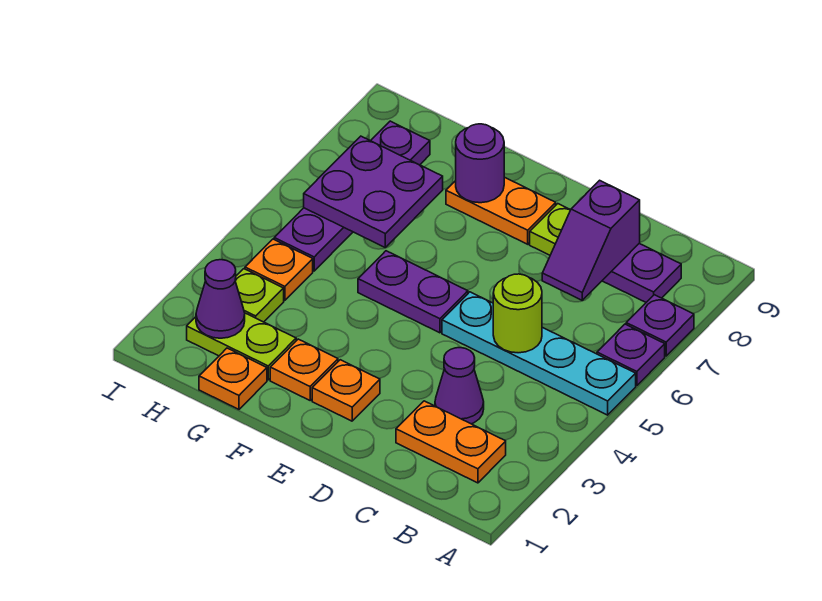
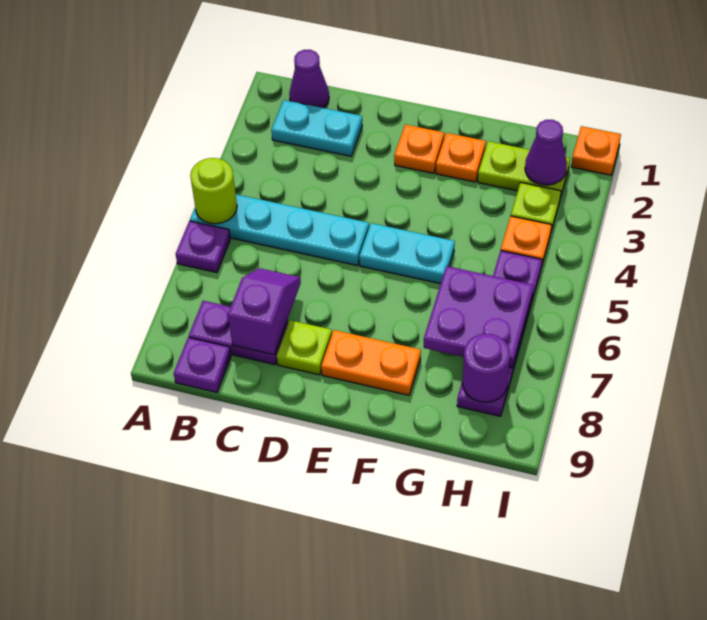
purple 1x1 plate [626,295,694,356] -> purple 1x1 plate moved to [174,337,231,392]
orange 1x2 plate [396,401,506,483] -> cyan 1x2 plate [271,100,362,156]
purple 1x1 cone [435,348,484,424] -> purple 1x1 cone moved to [289,50,329,108]
lime 1x1 round brick [493,274,542,353] -> lime 1x1 round brick moved to [190,158,237,224]
purple 1x2 plate [358,251,468,333] -> cyan 1x2 plate [359,223,455,284]
purple 1x1 round brick [456,124,504,203] -> purple 1x1 round brick moved to [462,334,510,402]
orange 1x1 plate [199,348,267,409] -> orange 1x1 plate moved to [571,126,621,175]

